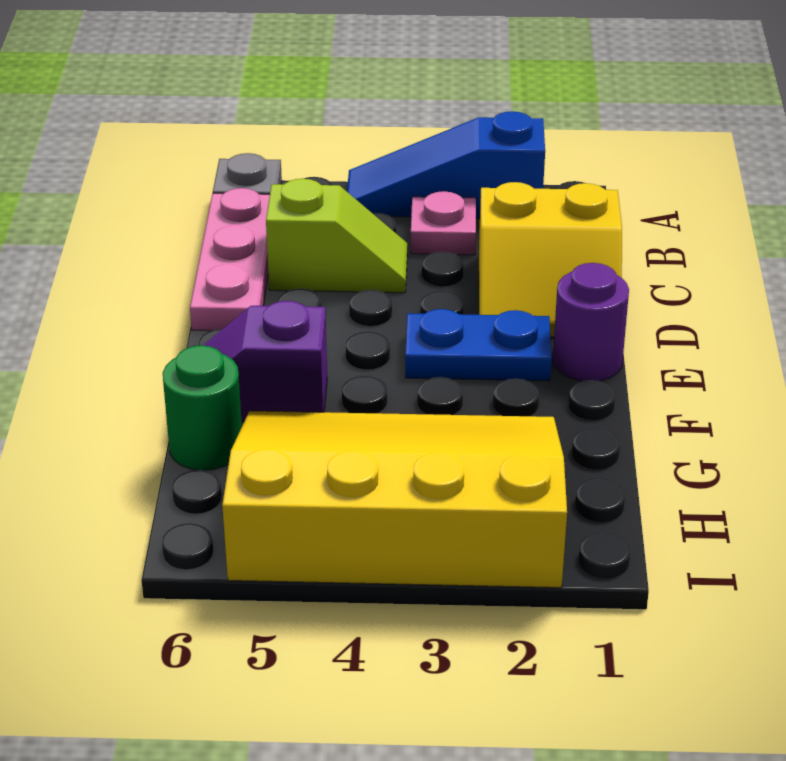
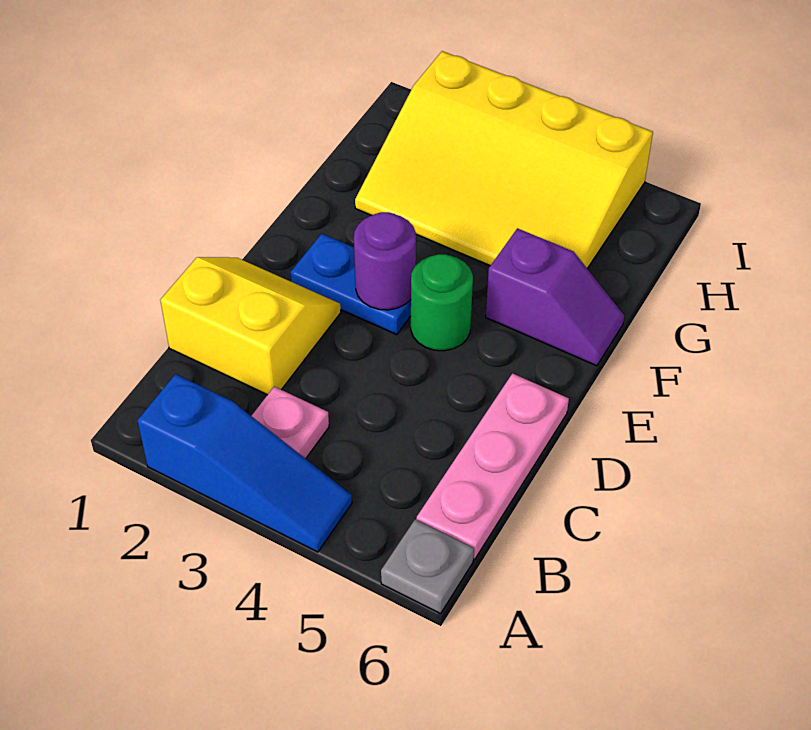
lime 1x2 slope [266,179,407,293] -> none
purple 1x1 round brick [553,263,629,381] -> purple 1x1 round brick moved to [354,212,416,310]
green 1x1 round brick [163,345,242,470] -> green 1x1 round brick moved to [411,254,473,351]

